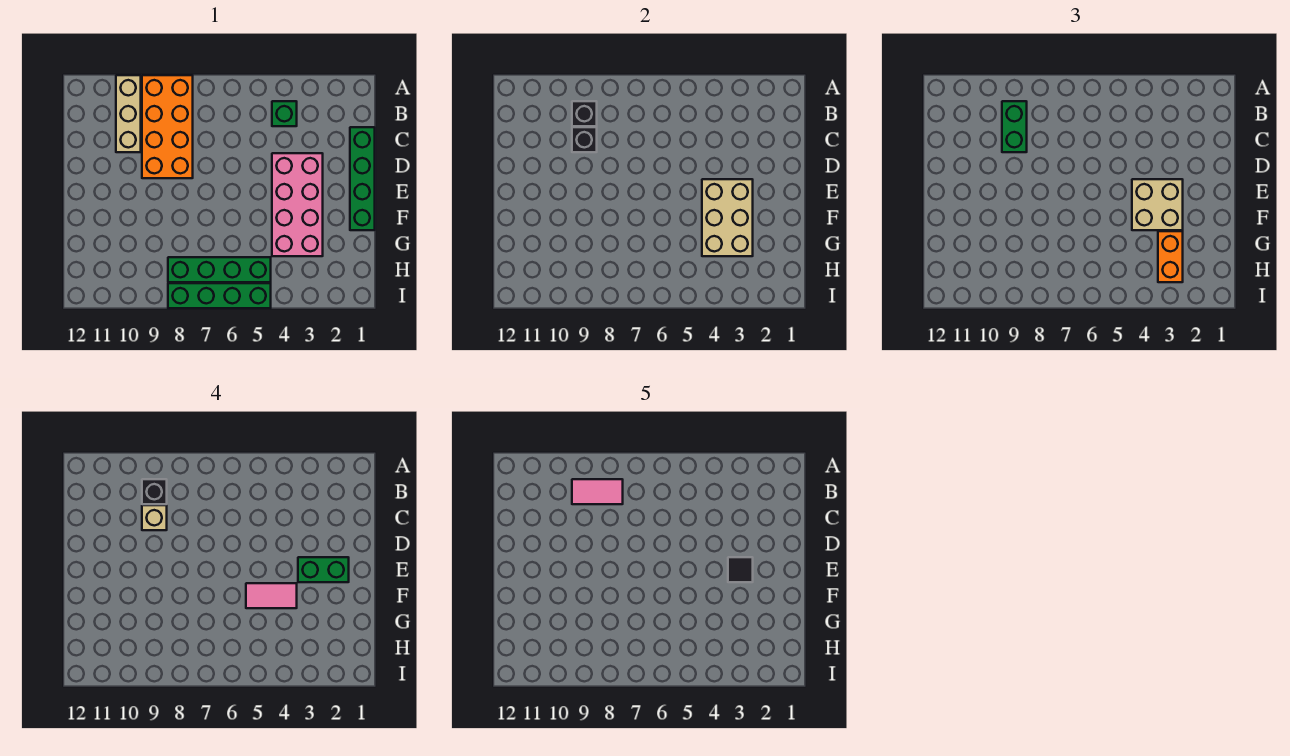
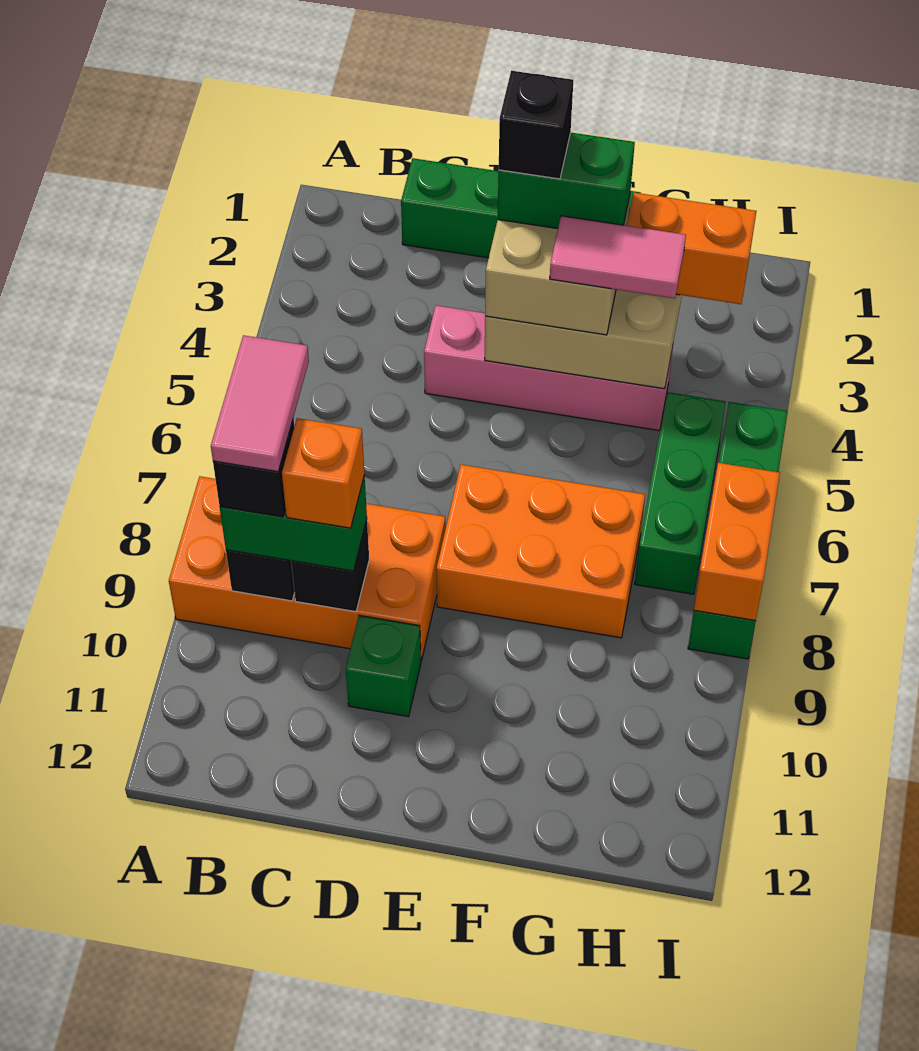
tan 1x3 brick [116,75,141,152] -> none
green 1x1 brick [272,101,297,126] -> green 1x1 brick moved to [346,615,421,717]
tan 1x1 brick [142,505,167,530] -> orange 1x1 brick [282,418,364,528]
pink 2x4 brick [272,153,323,256] -> pink 1x4 brick [424,305,673,431]
green 1x2 brick [298,557,349,582] -> green 1x2 brick turned to [498,133,635,229]
black 1x1 tile [728,557,753,582] -> black 1x1 brick [499,71,573,179]
none -> orange 2x3 brick [437,465,645,638]
pink 1x2 tile [246,583,297,608] -> pink 1x2 tile turned to [550,216,686,298]
green 1x4 brick [168,257,271,282] -> green 1x3 brick [635,392,726,594]
none -> orange 1x2 brick [694,463,780,621]

